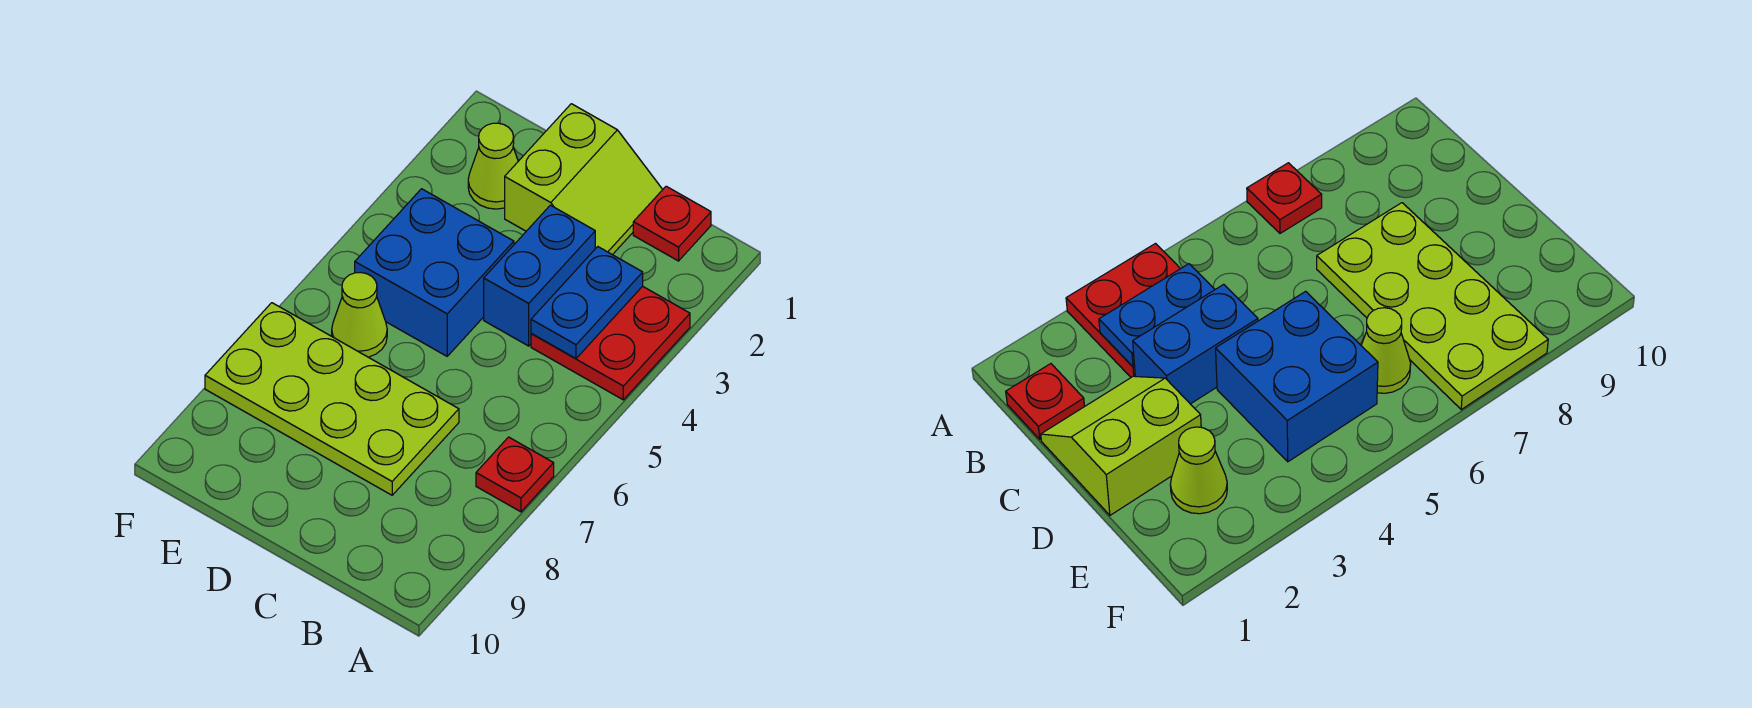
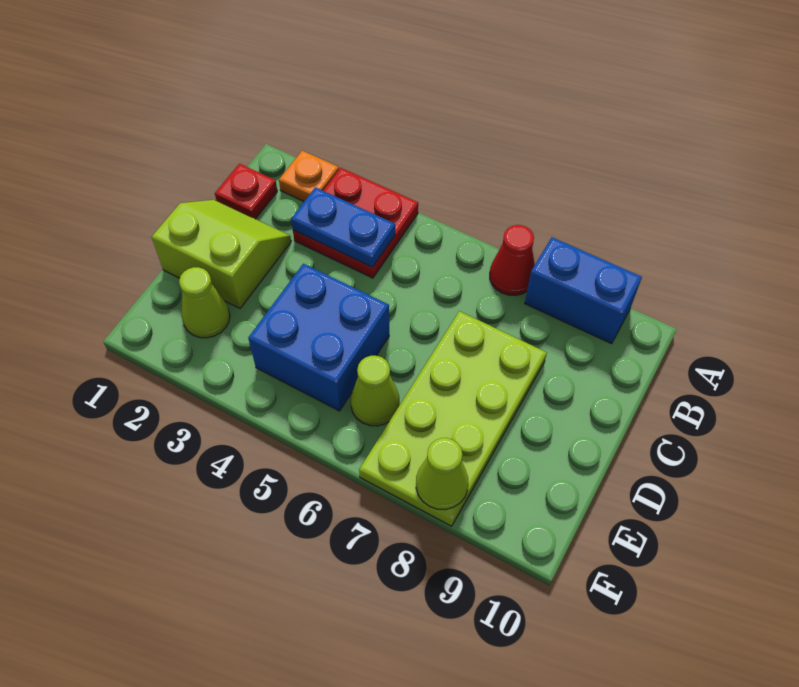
none -> orange 1x1 plate [279,151,339,201]
red 1x1 plate [476,437,554,512] -> red 1x1 cone [490,225,535,296]
blue 1x2 brick [484,205,595,346] -> blue 1x2 brick moved to [525,237,642,344]
none -> lime 1x1 cone [416,438,468,510]

